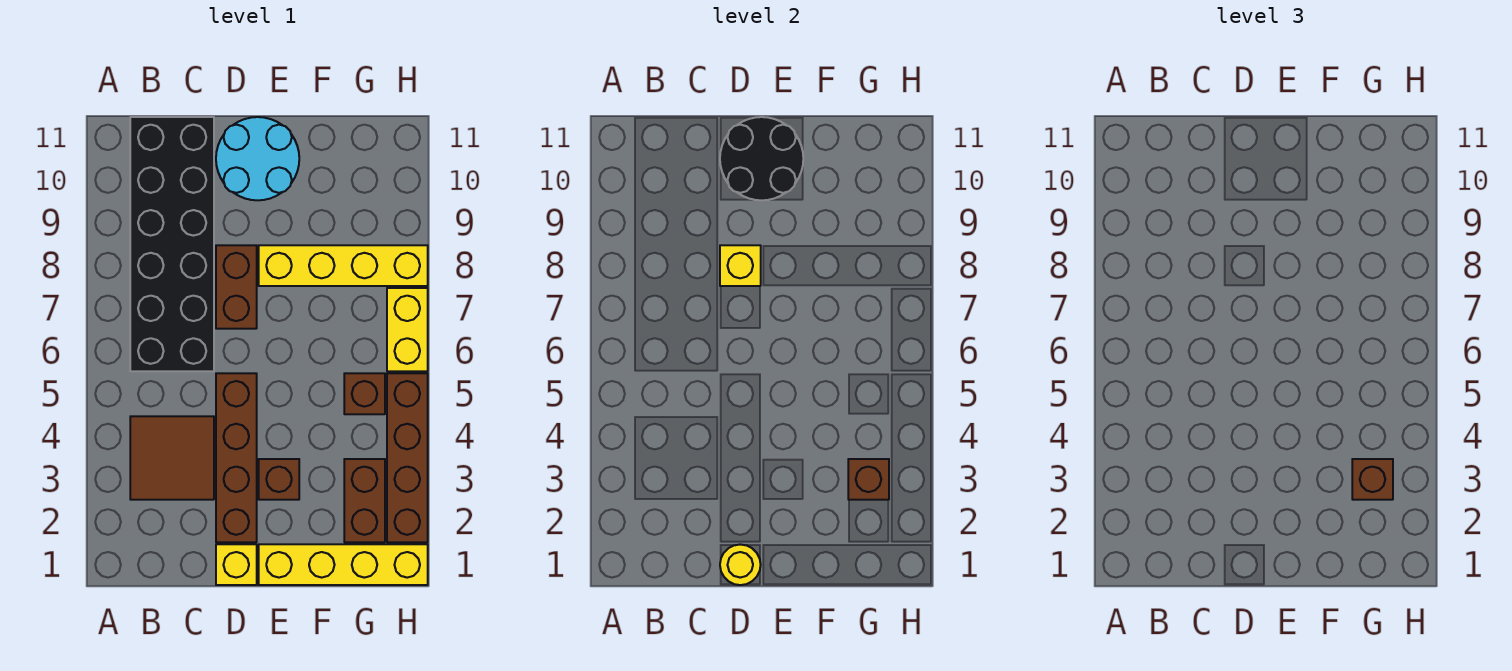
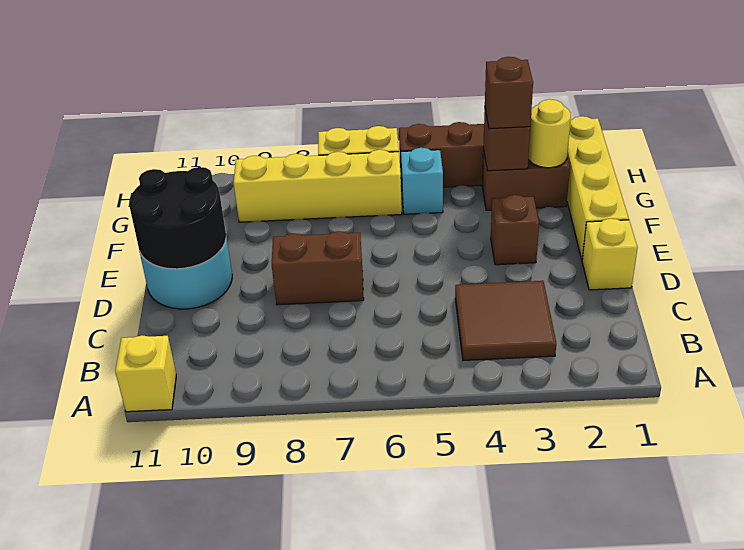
black 2x6 brick [130,117,214,371] -> none
yellow 1x1 round brick [720,545,761,585] -> yellow 1x1 round brick moved to [528,99,571,168]
brown 1x4 brick [216,373,257,542] -> none
yellow 1x1 brick [720,245,761,286] -> yellow 1x1 brick moved to [115,335,176,412]
yellow 1x4 brick [259,245,428,286] -> yellow 1x4 brick turned to [234,150,402,222]
brown 1x1 brick [344,373,385,414] -> cyan 1x1 brick [401,148,443,214]

